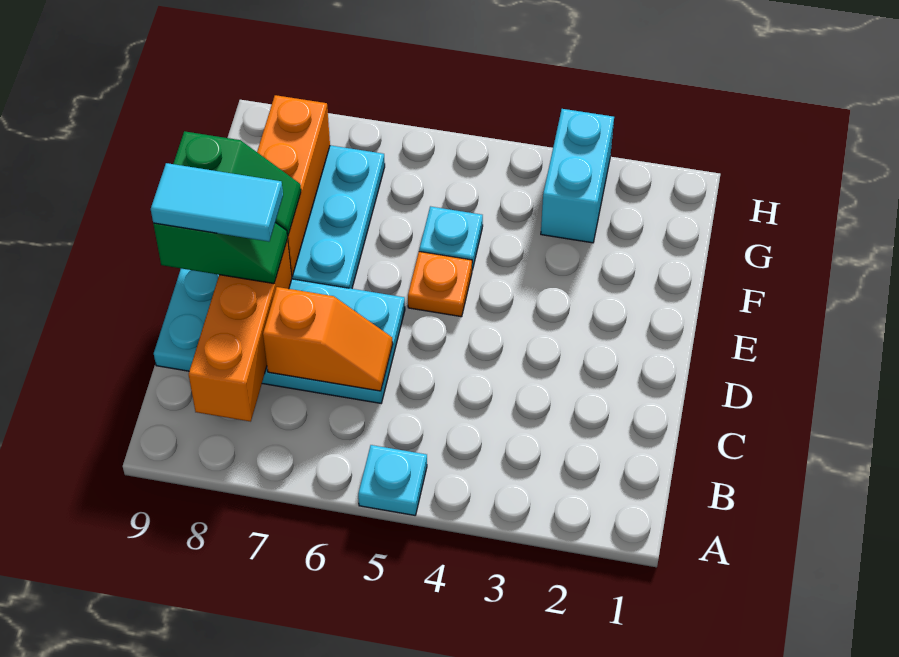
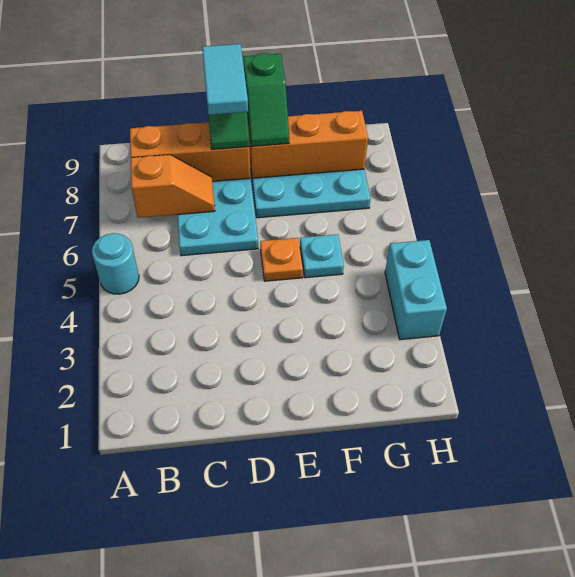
cyan 1x1 plate [358,445,427,515] -> cyan 1x1 round brick [92,233,139,294]
orange 1x2 slope [263,287,393,391] -> orange 1x2 slope turned to [131,155,215,218]
cyan 1x2 brick [541,109,614,243] -> cyan 1x2 brick turned to [385,240,447,339]

